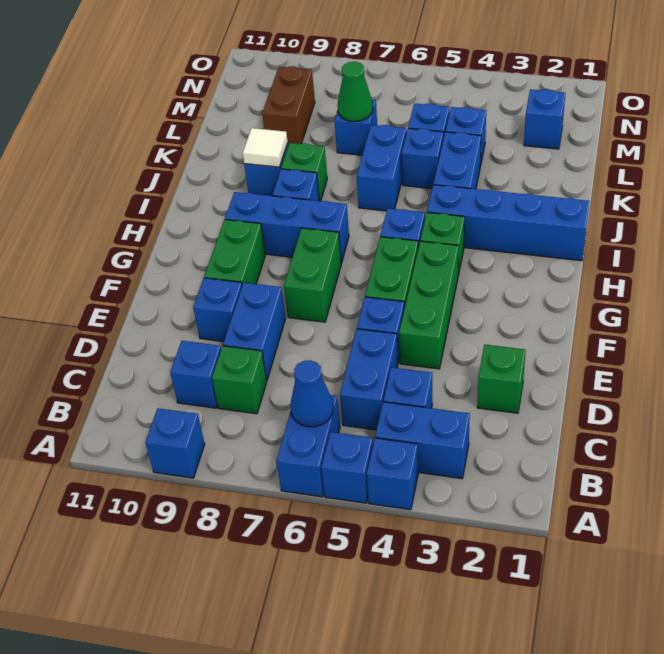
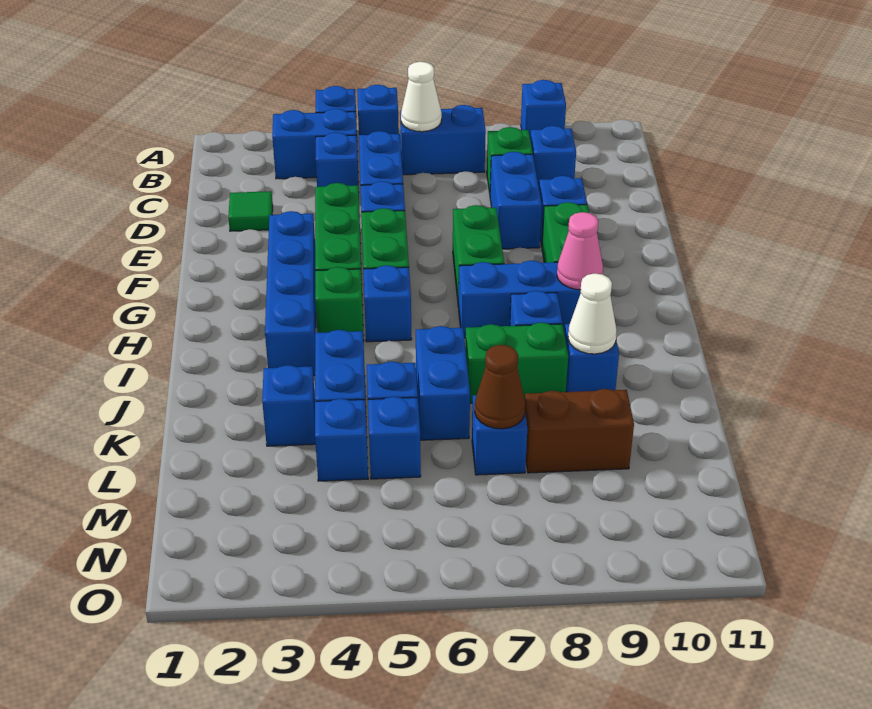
blue 1x2 brick [277,395,340,497] -> blue 1x2 brick turned to [400,105,486,175]
blue 1x1 cone [290,360,333,427] -> white 1x1 cone [401,62,442,132]
green 1x1 brick [477,345,526,413] -> green 1x1 tile [228,191,273,231]
none -> pink 1x1 cone [557,212,603,290]
blue 1x4 brick [427,185,589,261] -> blue 1x4 brick turned to [265,211,316,376]
green 1x1 brick [281,143,327,201] -> green 1x2 brick [465,323,568,403]
white 1x1 tile [243,128,288,167] -> white 1x1 cone [568,273,617,354]
green 1x1 cone [337,62,373,121] -> brown 1x1 cone [475,345,525,429]
brown 1x2 brick [262,66,315,146] -> brown 1x2 brick turned to [525,389,634,473]
blue 1x1 brick [524,89,565,149] -> blue 1x1 brick moved to [262,365,316,446]

